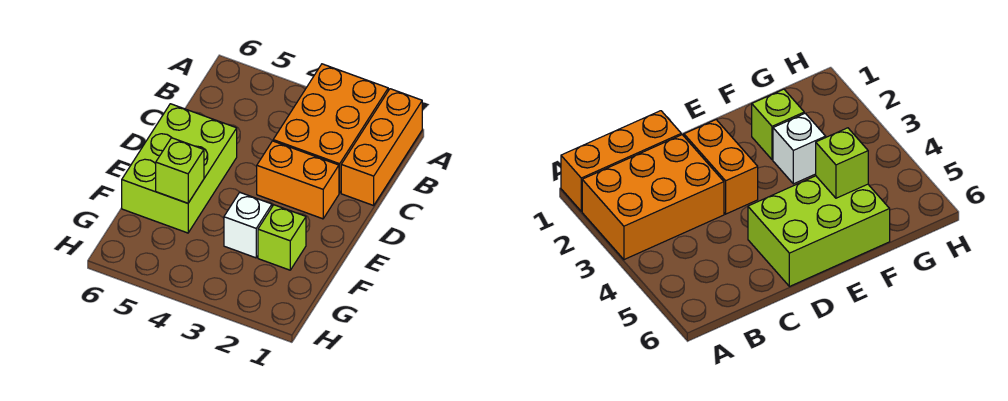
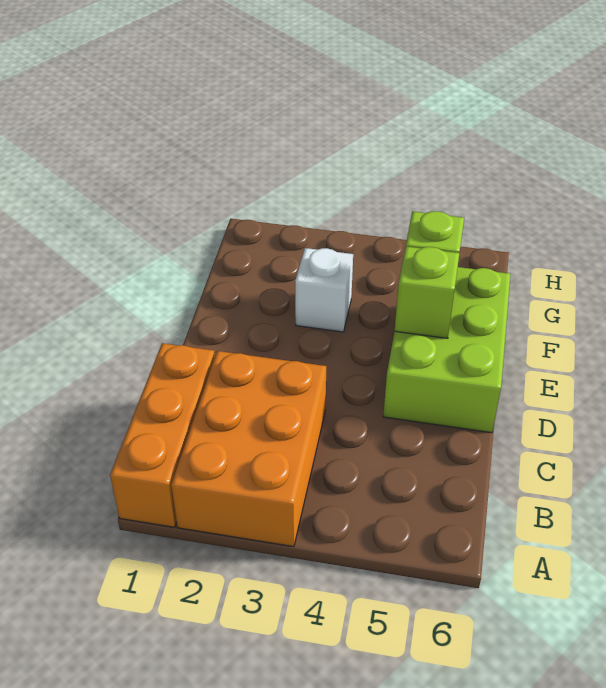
orange 1x2 brick [257,141,339,219] -> none
lime 1x1 brick [258,205,306,270] -> lime 1x1 brick moved to [395,247,459,338]

